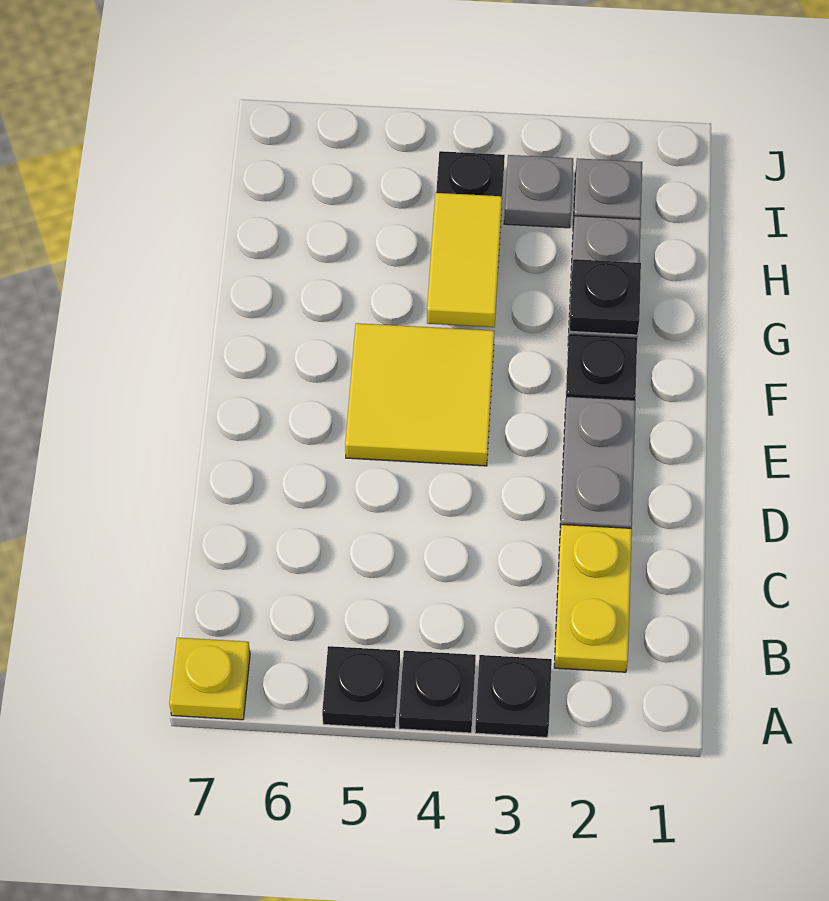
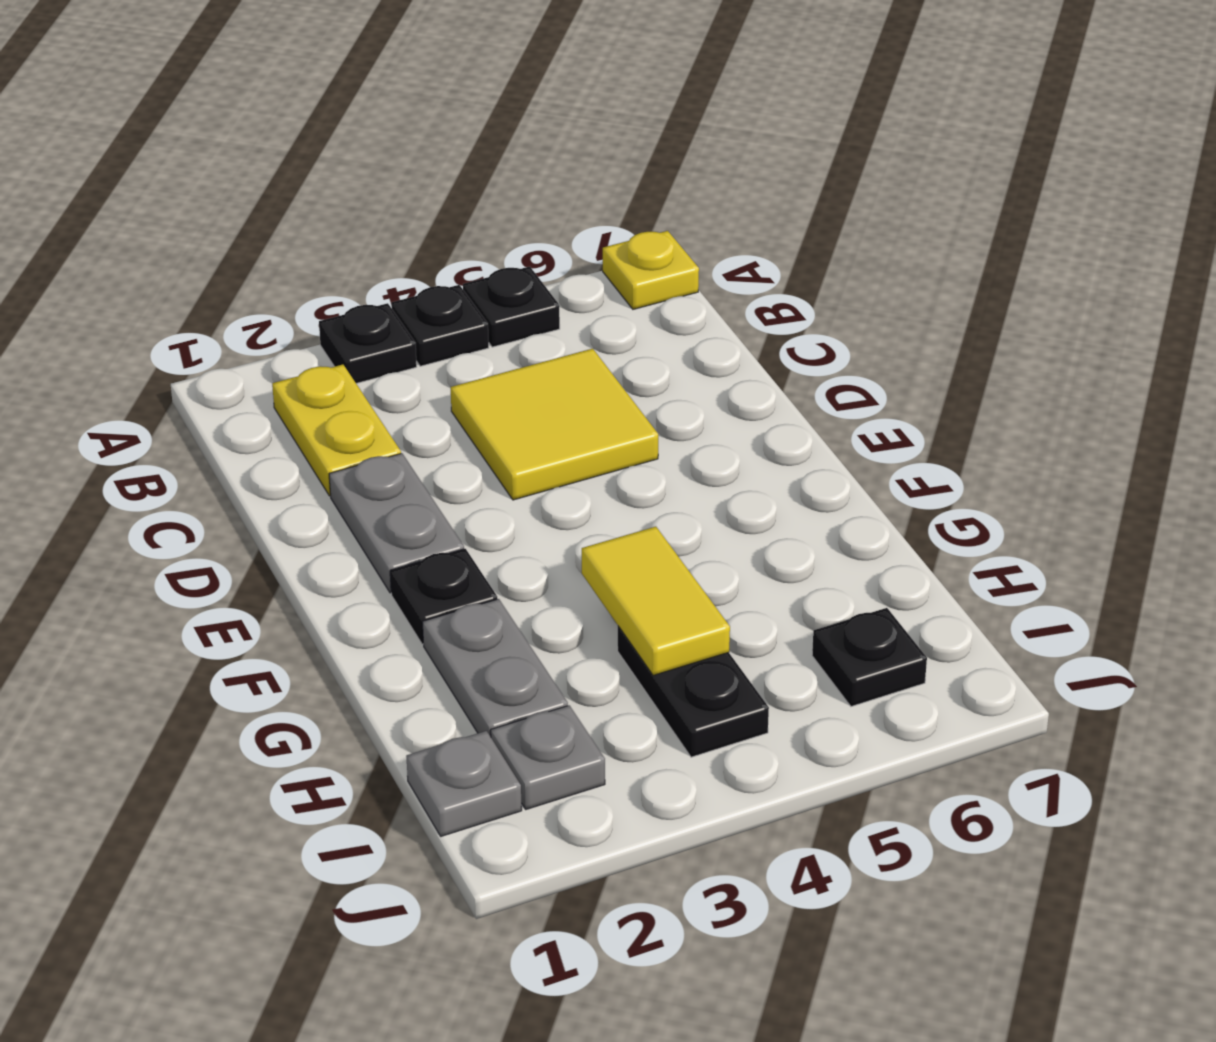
yellow 2x2 tile [345,323,494,466] -> yellow 2x2 tile moved to [451,349,658,500]
black 1x1 plate [569,259,641,335] -> black 1x1 plate moved to [812,608,927,706]
grey 1x1 plate [504,155,573,228] -> grey 1x1 plate moved to [406,731,522,836]

